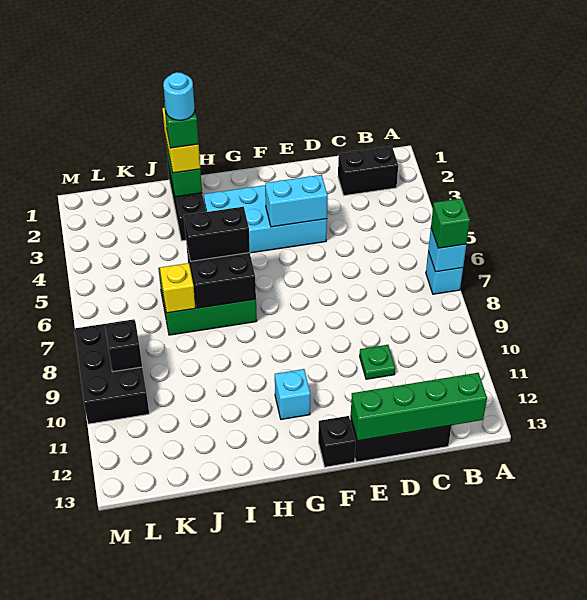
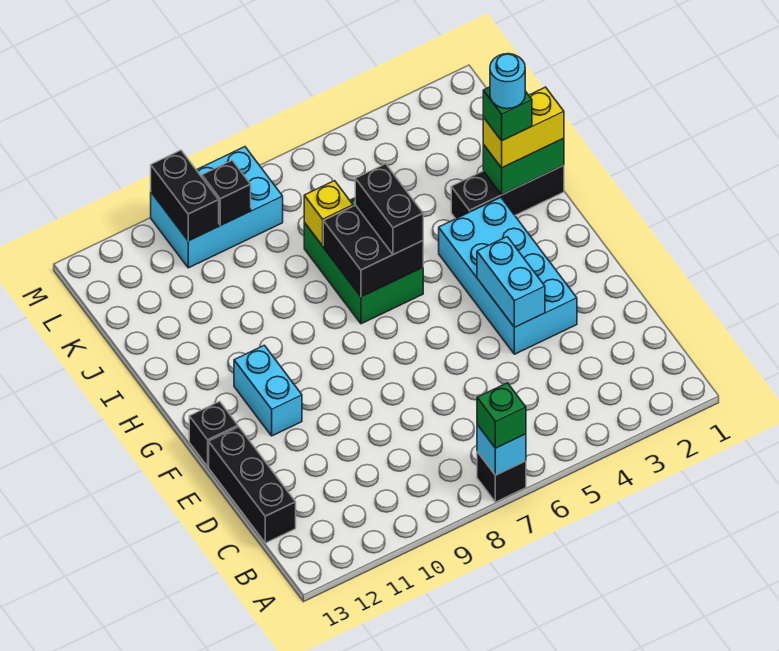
cyan 1x1 brick [426,251,463,294] -> black 1x1 brick [477,452,526,502]
black 1x2 brick [338,146,398,196] -> black 1x2 brick moved to [151,150,219,241]
green 1x4 brick [351,373,487,441] -> none
green 1x1 plate [360,345,395,379] -> none
cyan 1x1 brick [275,369,310,419] -> cyan 1x2 brick [234,345,302,436]
black 2x3 brick [74,319,149,424] -> cyan 2x3 brick [151,147,283,268]

